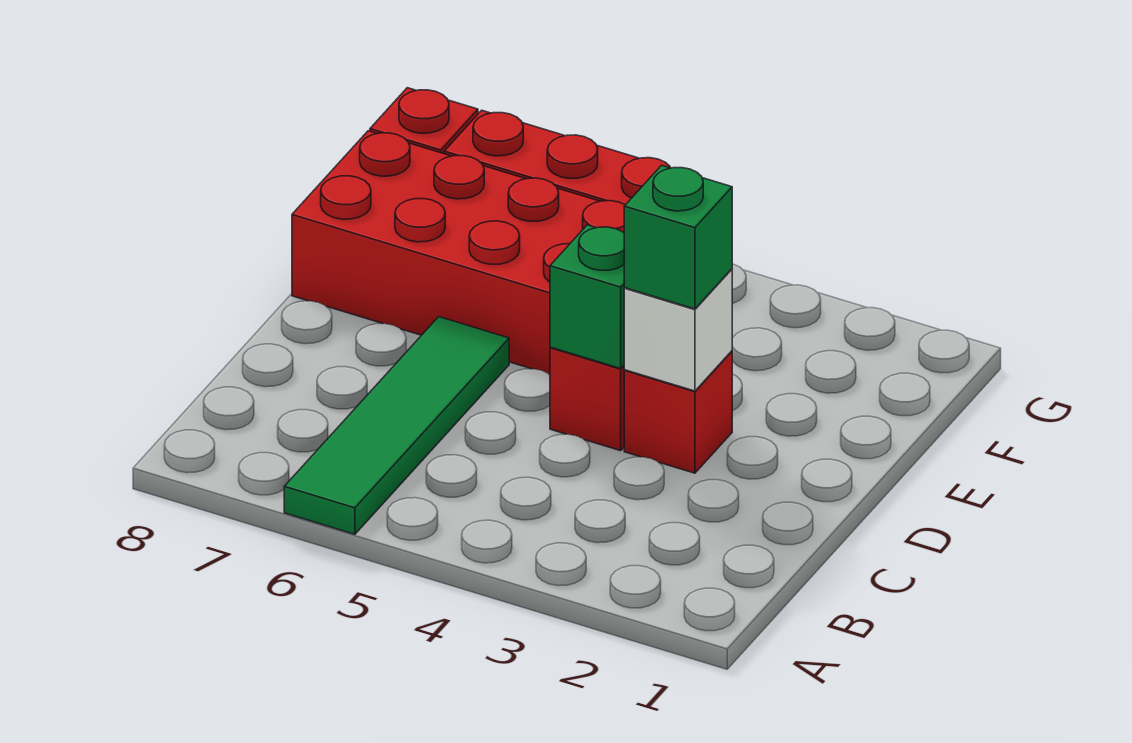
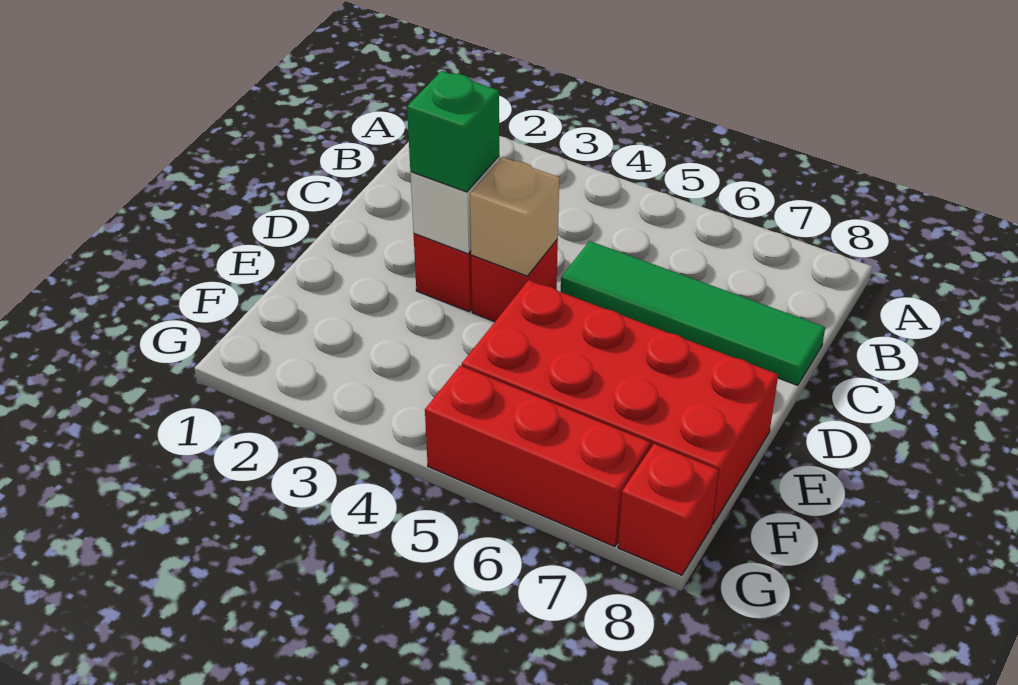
green 1x4 tile [284,317,509,534] -> green 1x4 tile turned to [561,241,825,385]
green 1x1 brick [550,225,624,368] -> tan 1x1 brick [470,157,559,276]

